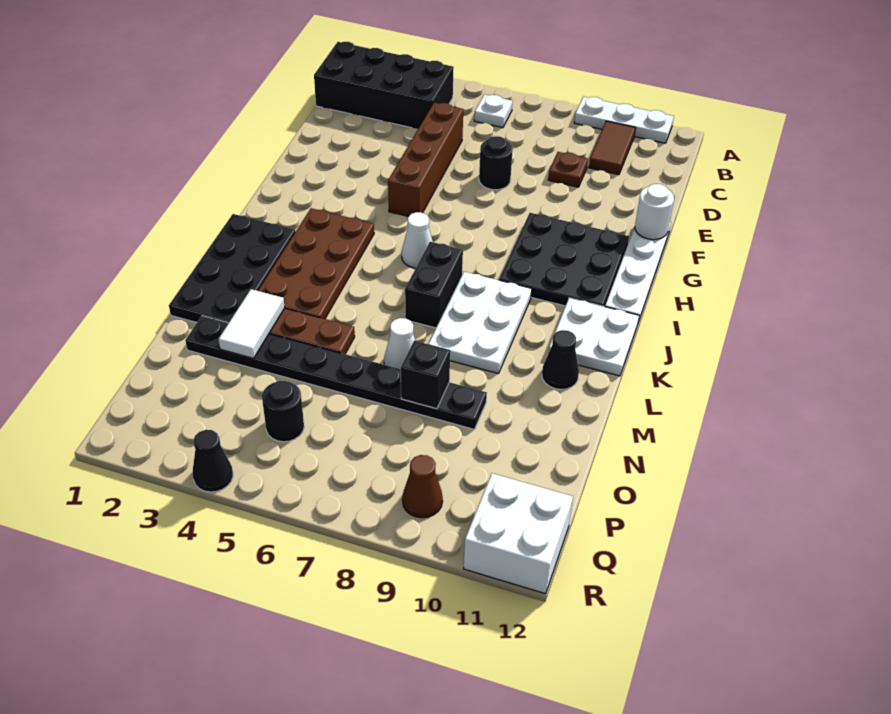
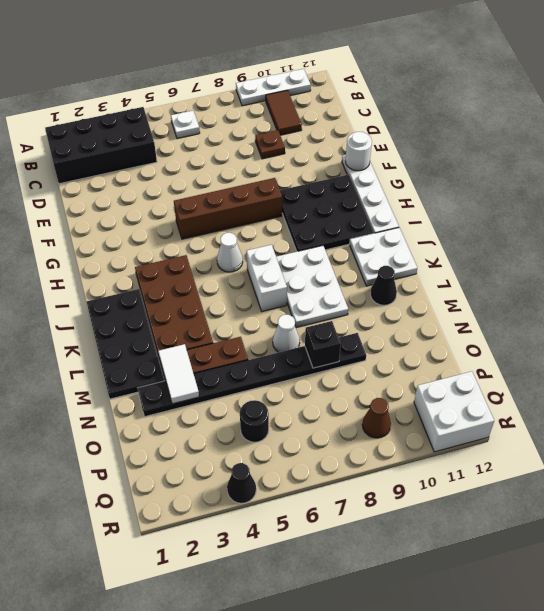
brown 1x4 brick [388,103,463,216] -> brown 1x4 brick turned to [174,178,282,239]
black 1x1 round brick [479,136,513,190] -> none
black 1x2 brick [405,242,463,328] -> white 1x2 brick [247,245,287,312]

